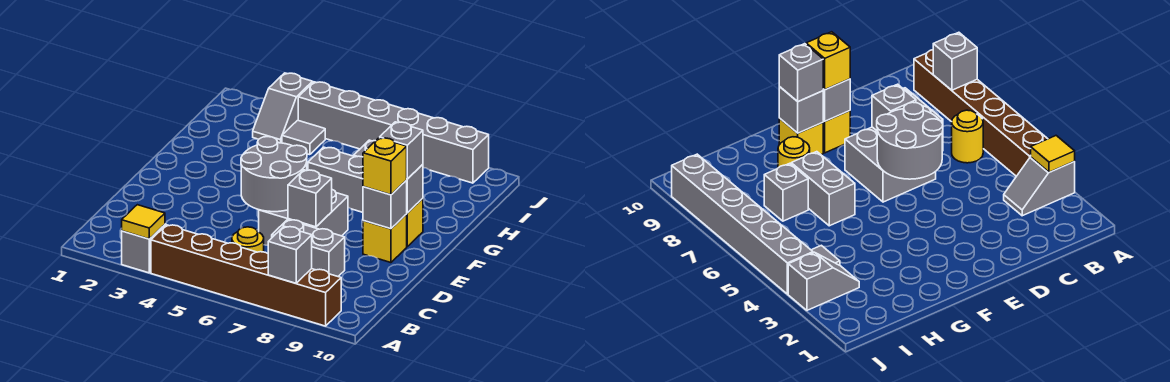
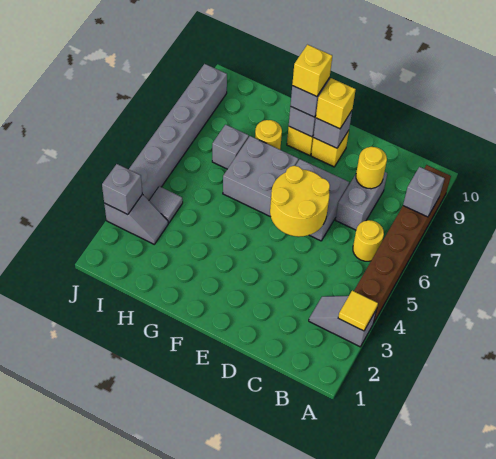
none -> yellow 1x1 round brick [356,147,387,189]
grey 2x2 round brick [241,137,307,212] -> yellow 2x2 round brick [270,166,330,237]
grey 1x1 brick [288,170,332,227] -> grey 1x1 brick moved to [102,164,142,215]
none -> yellow 1x1 brick [292,45,332,97]
grey 1x2 brick [308,147,363,212] -> grey 2x2 brick [223,136,298,217]

